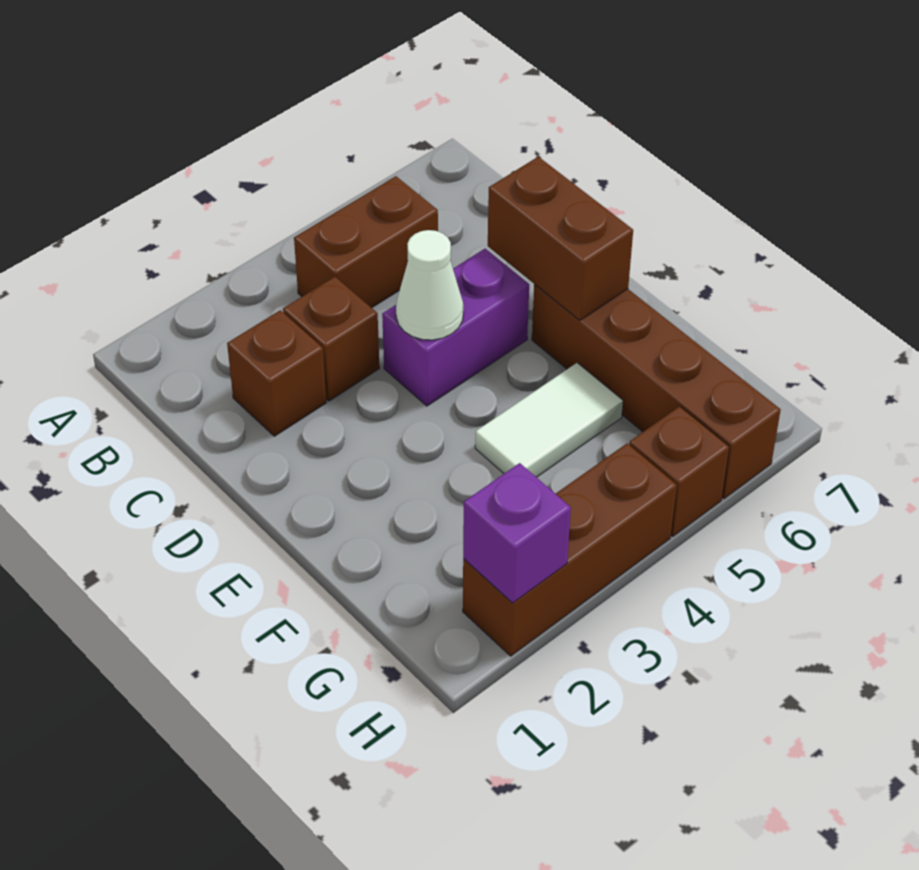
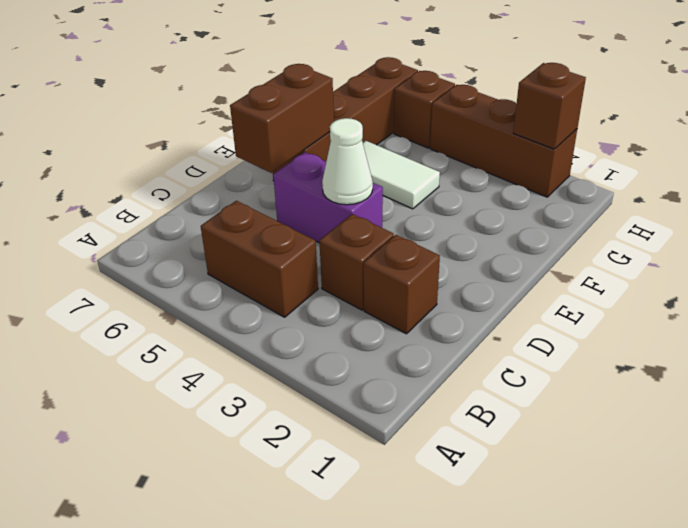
purple 1x1 brick [463,463,571,603] -> brown 1x1 brick [513,63,586,149]

